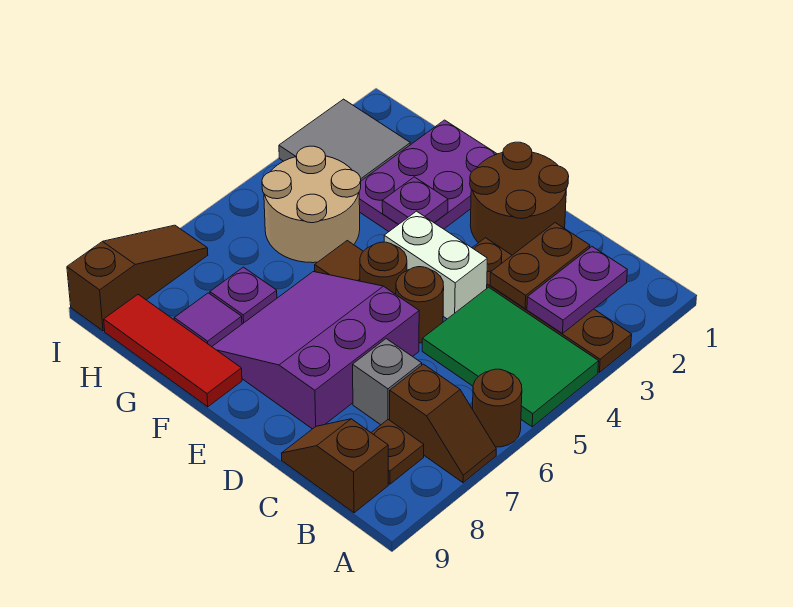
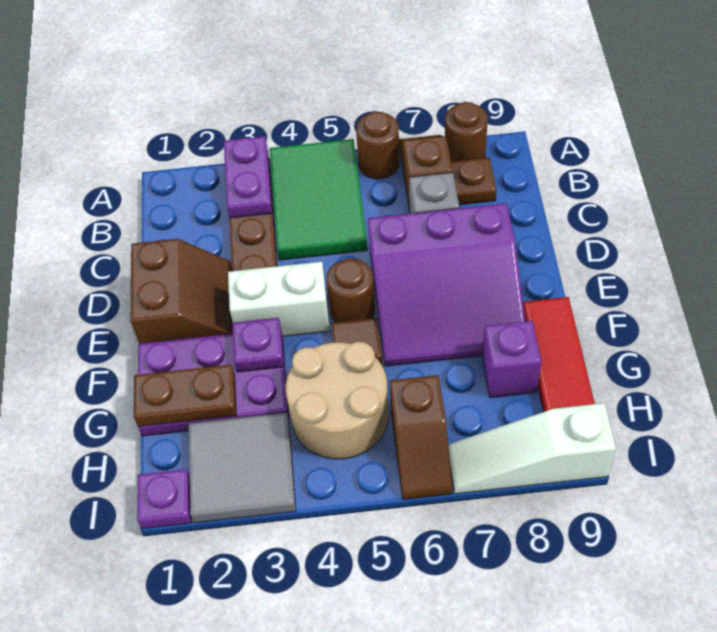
purple 1x2 plate [527,247,627,333] -> purple 1x2 plate turned to [224,136,272,218]
brown 1x2 slope [281,419,388,513] -> brown 1x2 slope moved to [390,375,452,500]
brown 1x2 plate [490,223,590,309] -> brown 1x2 plate moved to [134,365,236,427]
brown 2x2 round brick [470,142,569,255] -> brown 2x2 slope [130,239,233,344]
white 1x2 brick [384,211,487,319] -> white 1x2 brick turned to [228,262,330,337]
brown 1x1 round brick [396,267,444,343] -> brown 1x1 round brick moved to [445,102,488,162]
purple 1x1 plate [210,267,277,324] -> purple 1x1 plate moved to [137,469,191,529]
purple 1x1 tile [174,293,242,347] -> purple 1x1 brick [482,321,542,398]
brown 1x3 slope [67,225,208,331] -> white 1x3 slope [448,403,616,494]

